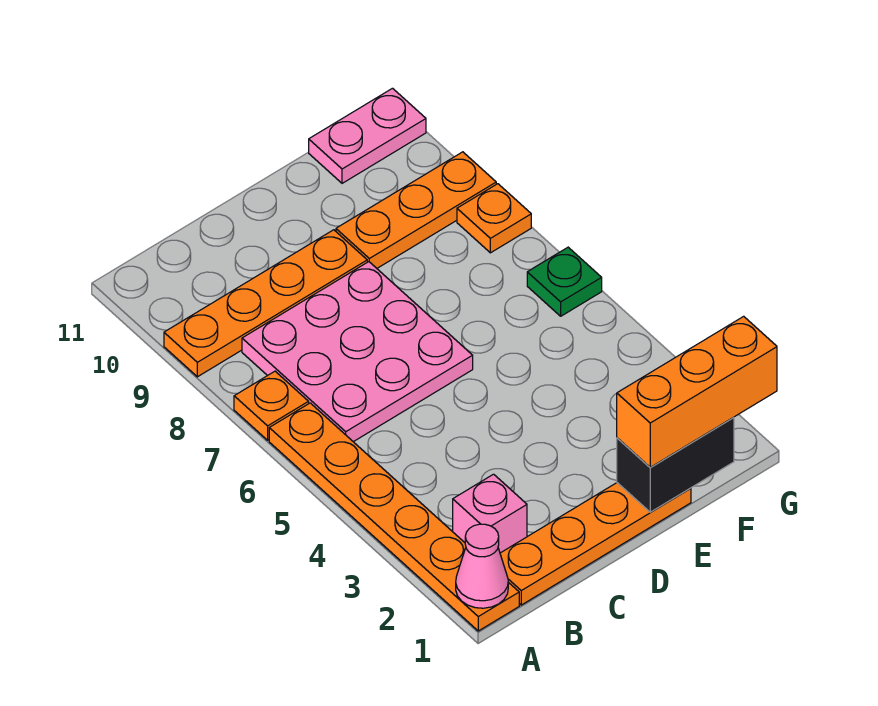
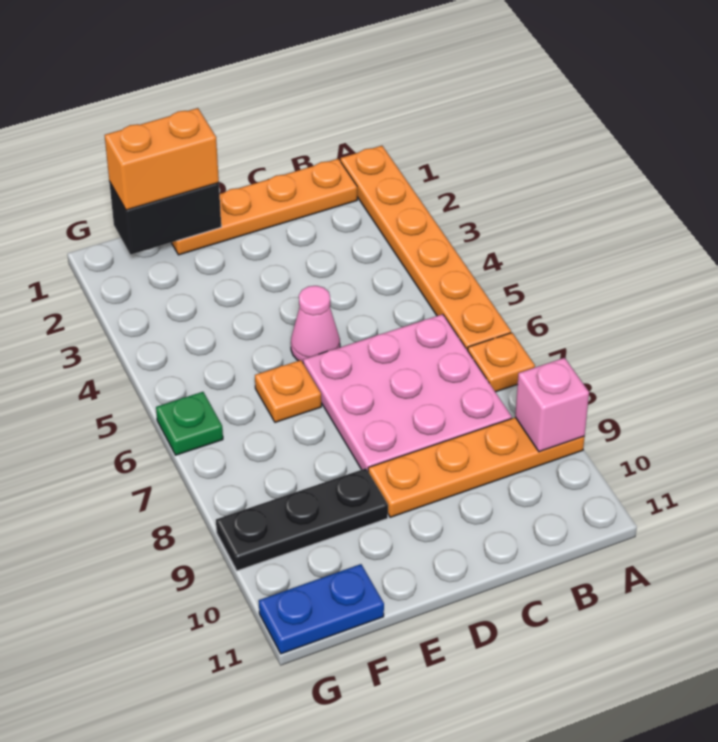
pink 1x1 cone [456,524,508,608] -> pink 1x1 cone moved to [291,286,340,362]
pink 1x1 brick [453,474,527,553] -> pink 1x1 brick moved to [515,358,589,452]
orange 1x3 brick [617,316,777,467] -> orange 1x2 brick [105,108,219,210]
orange 1x3 plate [336,152,496,268] -> black 1x3 plate [216,468,388,571]
pink 1x2 plate [309,88,426,183] -> blue 1x2 plate [259,564,384,654]
orange 1x1 plate [457,184,531,253] -> orange 1x1 plate moved to [255,360,321,422]

